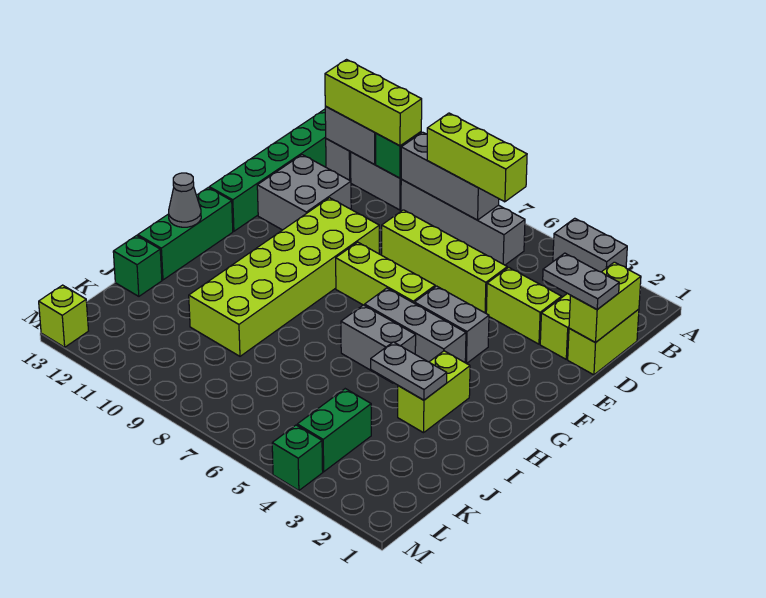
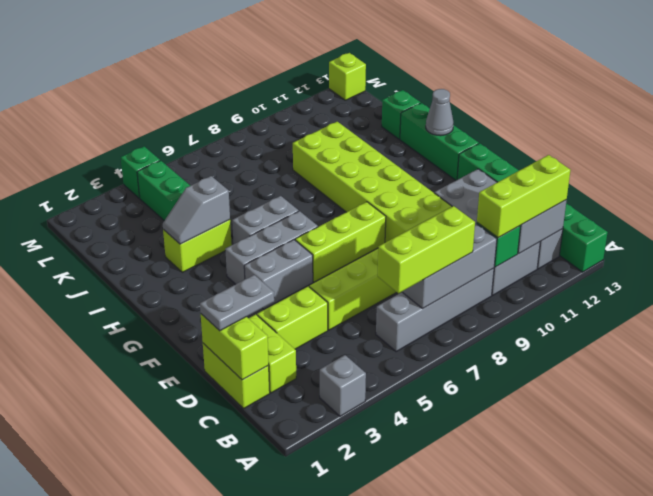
grey 1x2 brick [553,218,627,272] -> grey 1x1 brick [320,355,366,416]
lime 1x2 brick [398,351,470,433] -> lime 1x2 brick turned to [163,220,232,272]
grey 1x2 plate [371,342,447,400] -> grey 1x2 slope [163,176,230,244]

